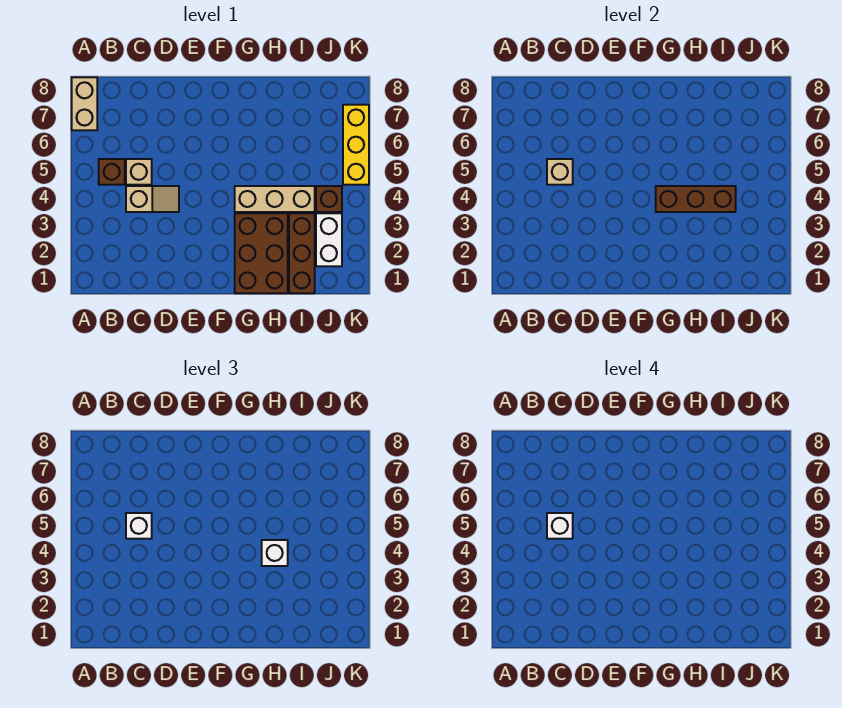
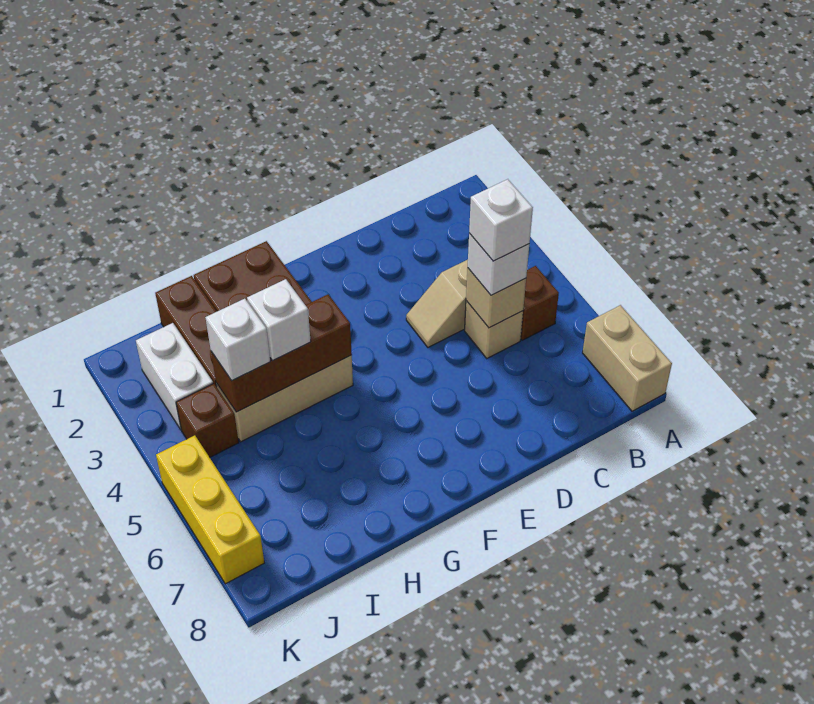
none -> white 1x1 brick [205,299,270,381]

